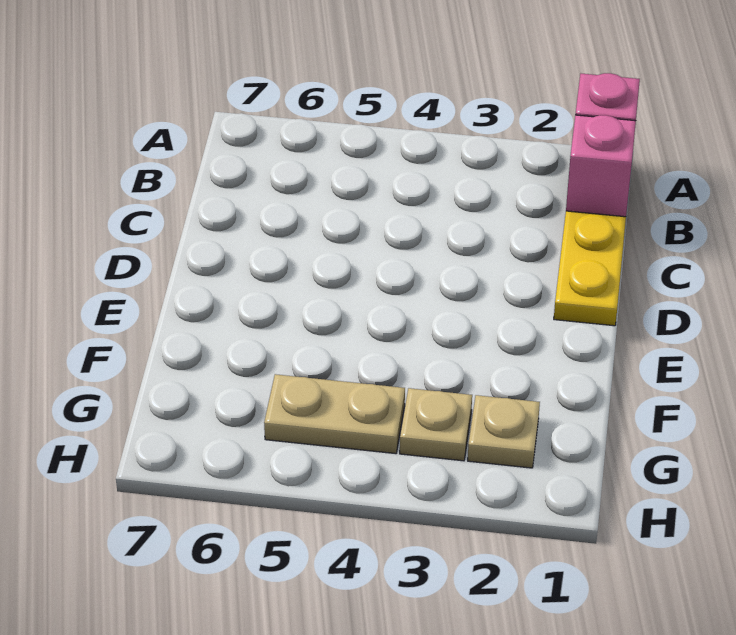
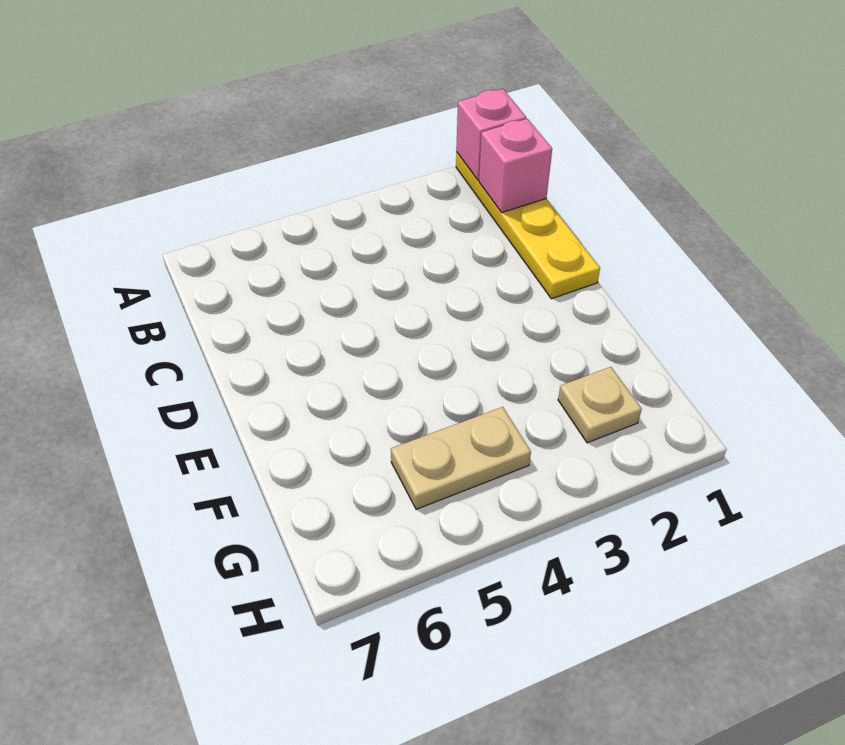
tan 1x1 plate [400,388,472,461] -> none

